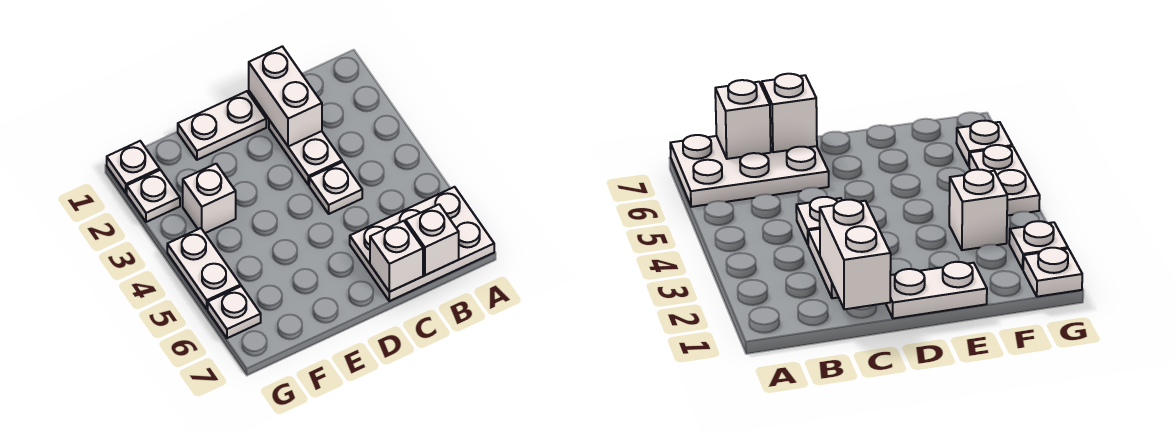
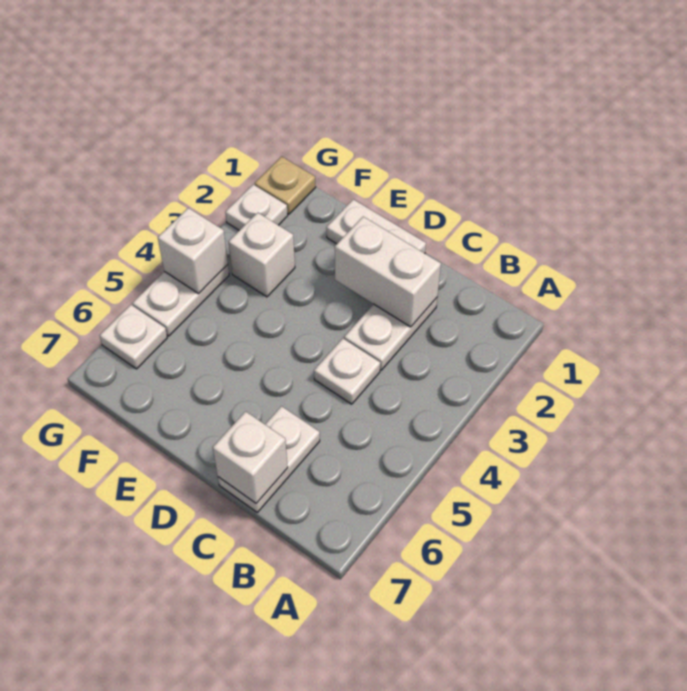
white 2x3 plate [350,187,494,301] -> white 1x2 plate [218,406,320,512]
white 1x1 brick [406,204,459,275] -> white 1x1 brick moved to [158,208,228,294]
white 1x2 brick [249,46,322,147] -> white 1x2 brick turned to [335,217,441,327]
white 1x1 plate [107,141,160,193] -> tan 1x1 plate [255,157,316,214]

